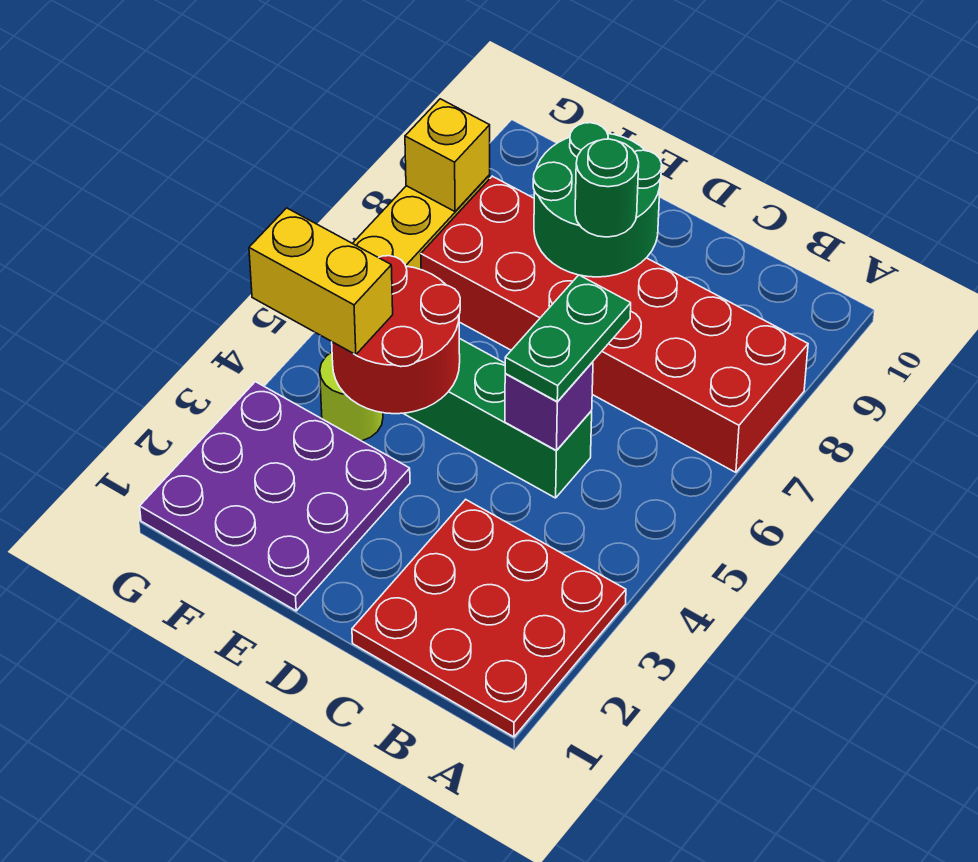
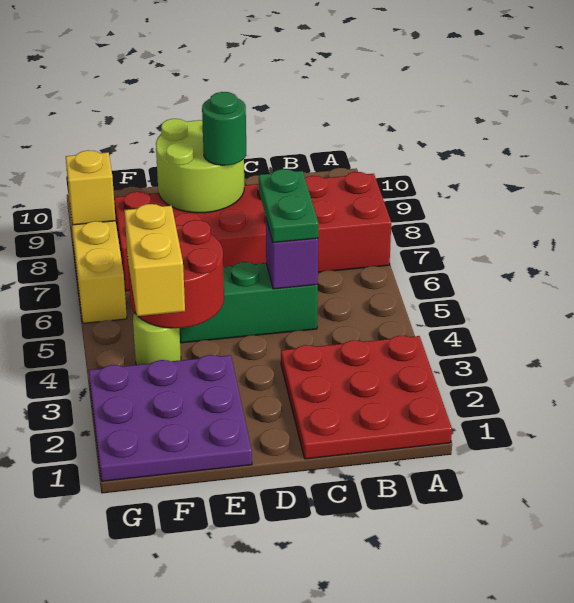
green 2x2 round brick [533,123,662,277] -> lime 2x2 round brick [156,119,244,213]
yellow 1x2 brick [249,208,393,355] -> yellow 1x2 brick turned to [124,204,185,316]

